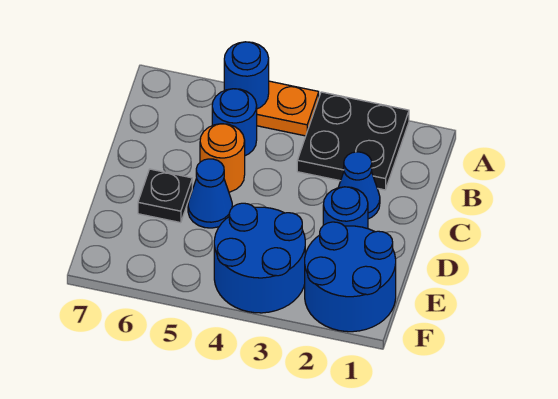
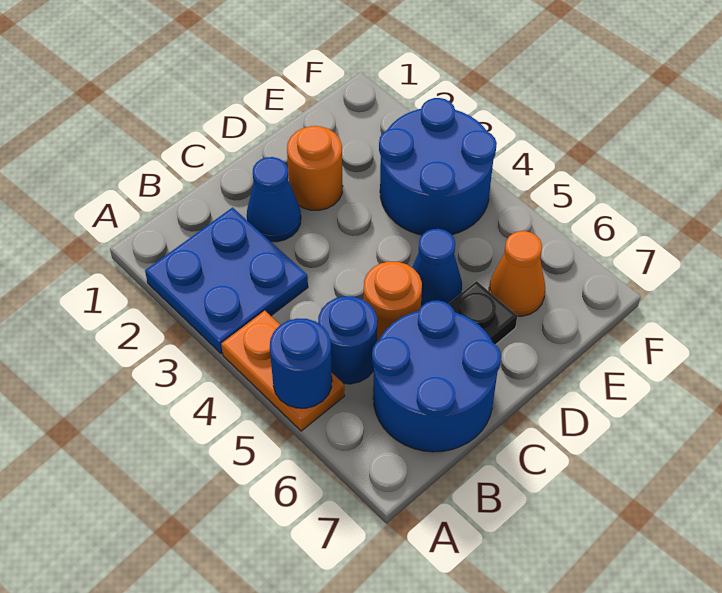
black 2x2 plate [297,92,409,190] -> blue 2x2 plate [145,208,308,354]
blue 1x1 round brick [323,187,368,229] -> orange 1x1 round brick [287,126,343,210]
blue 2x2 round brick [305,222,396,332] -> blue 2x2 round brick moved to [372,300,501,452]
none -> orange 1x1 cone [489,231,545,316]

